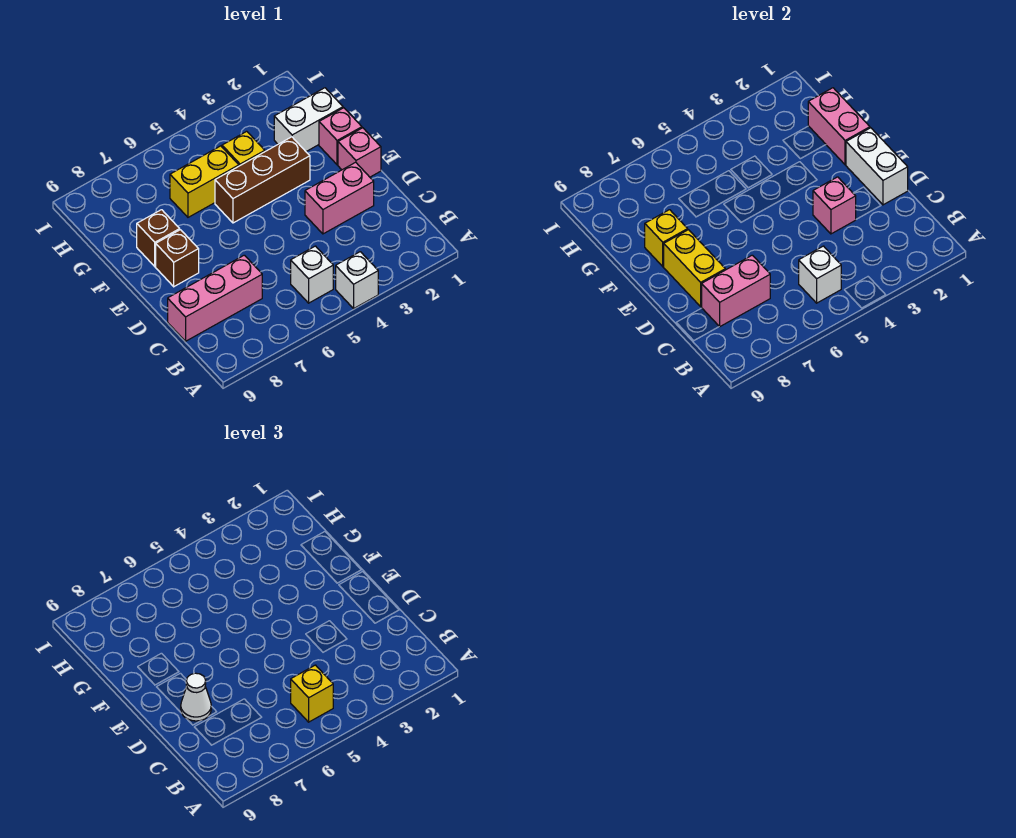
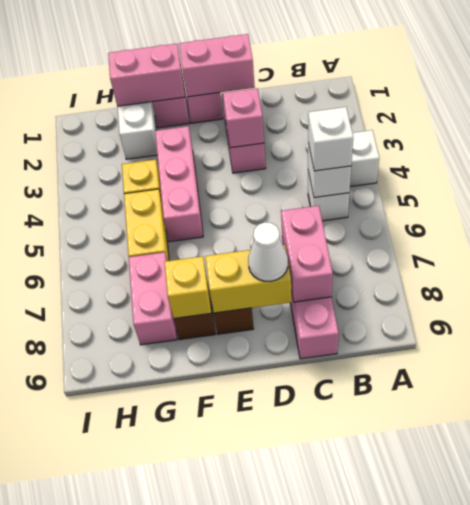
yellow 1x1 brick [291,665,333,722] -> white 1x1 brick [308,107,353,171]
white 1x2 brick [846,128,908,205] -> pink 1x2 brick [179,34,255,97]
brown 1x3 brick [215,137,310,223] -> pink 1x3 brick [155,126,203,242]
none -> pink 1x2 brick [129,252,177,345]

